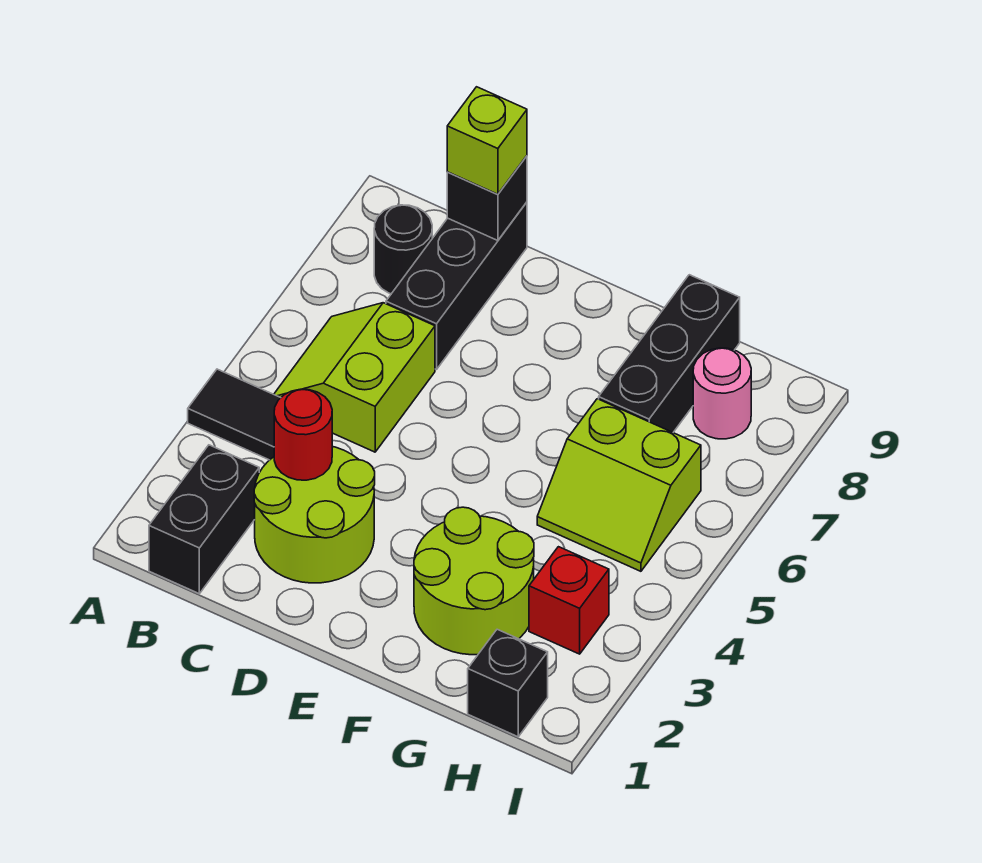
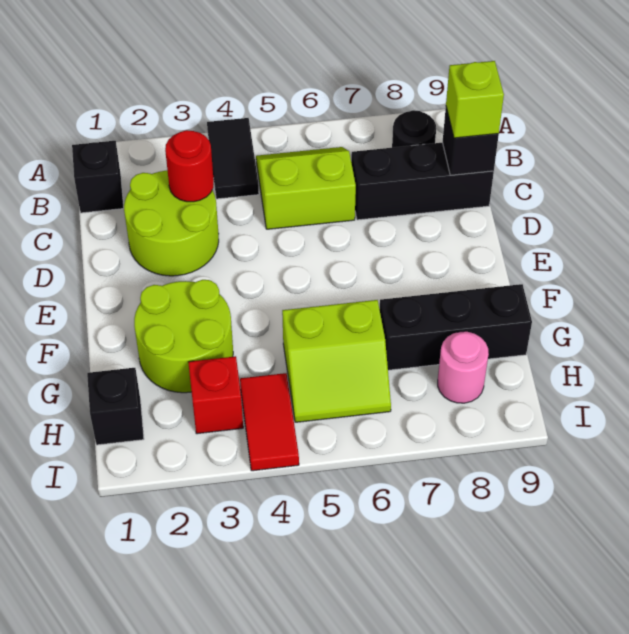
black 1x2 brick [149,445,259,594] -> black 1x1 brick [72,141,124,213]
lime 2x2 slope [537,399,701,571] -> lime 2x2 slope turned to [282,300,391,422]
none -> red 1x2 tile [240,373,299,471]

